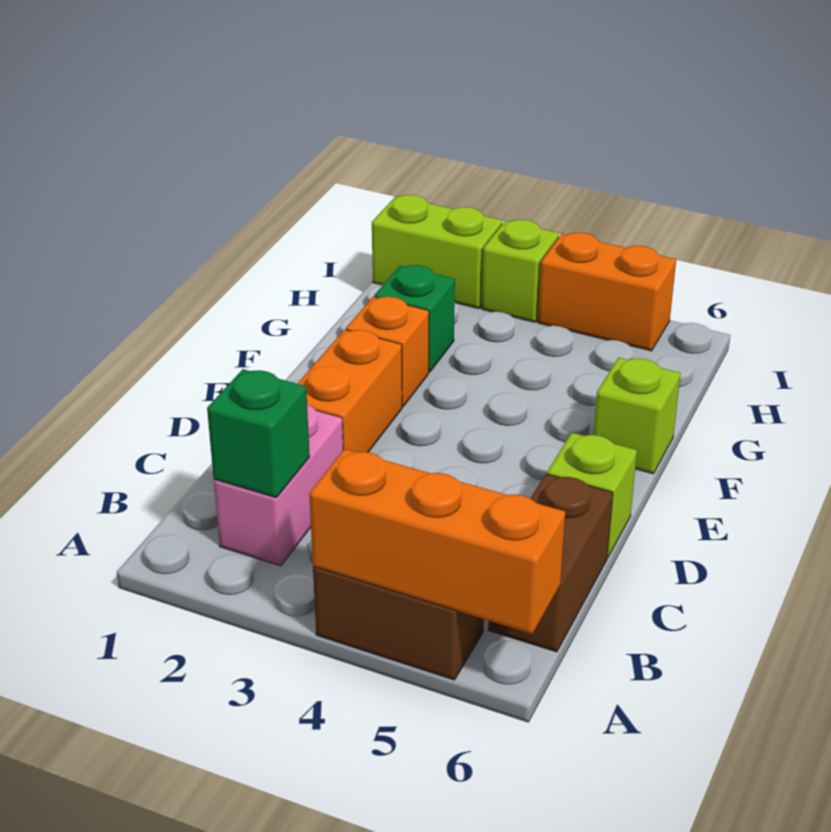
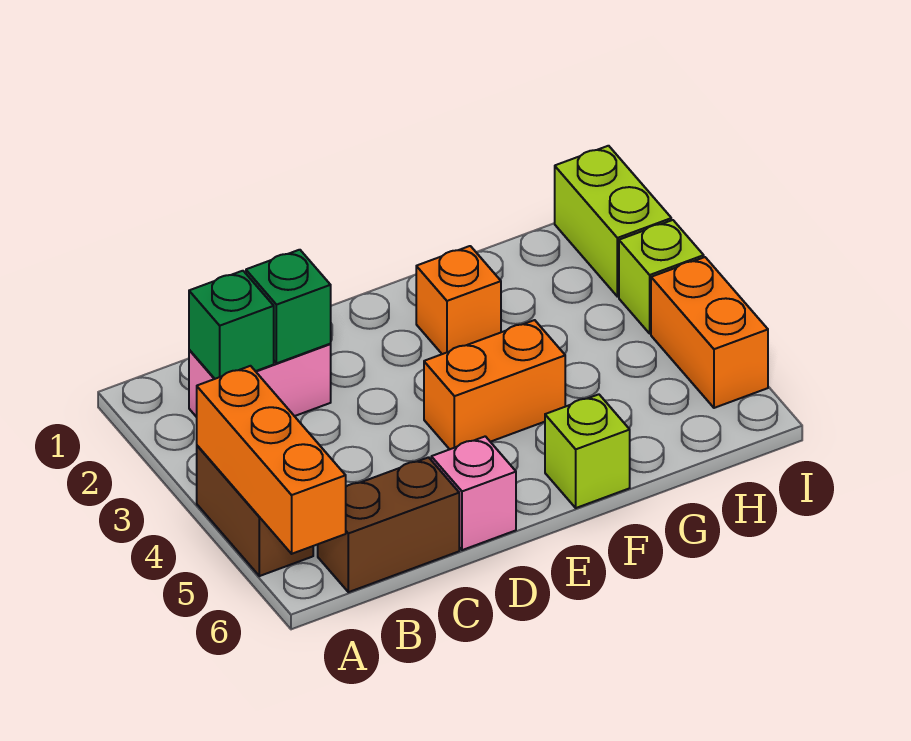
orange 1x2 brick [297,330,402,452] -> orange 1x2 brick moved to [424,320,565,449]
lime 1x1 brick [547,433,637,557] -> pink 1x1 brick [431,436,516,550]
green 1x1 brick [374,265,455,372] -> green 1x1 brick moved to [246,250,331,363]

